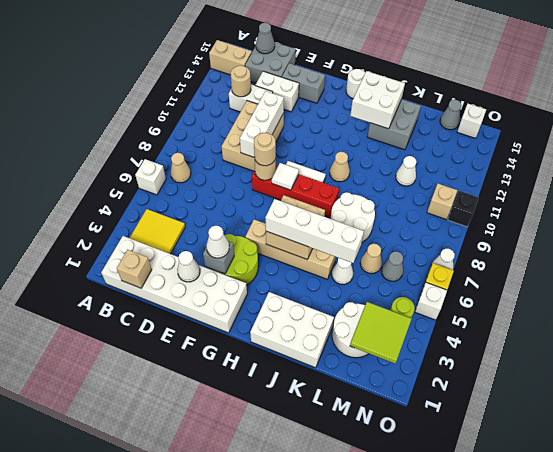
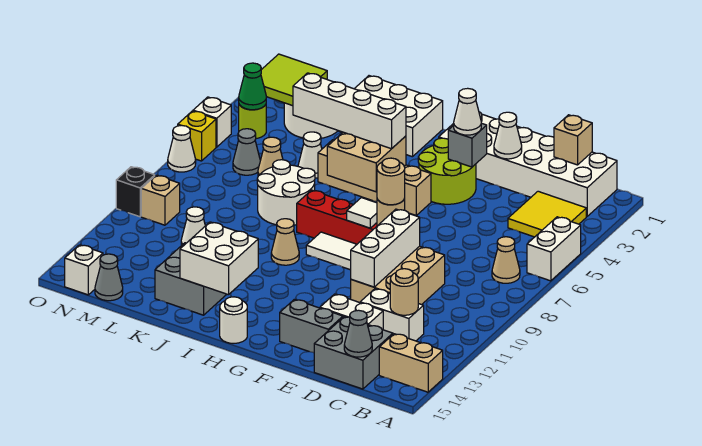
white 1x1 brick [135,159,166,195] -> white 1x2 brick [527,217,581,281]
none -> green 1x1 cone [239,63,266,110]

